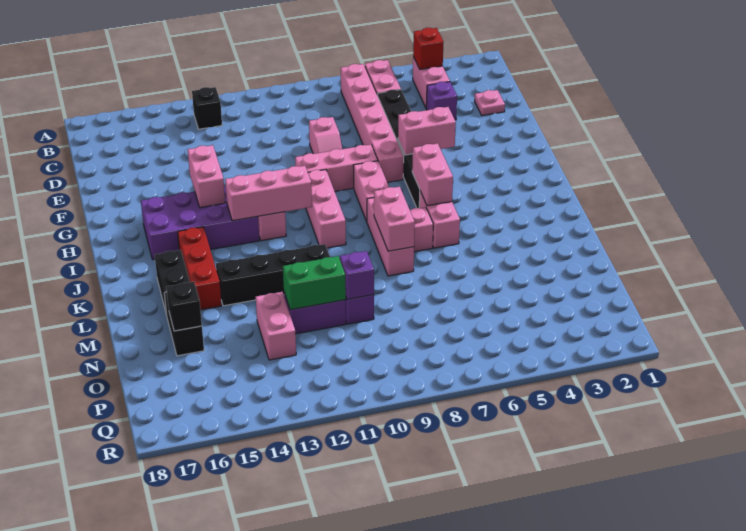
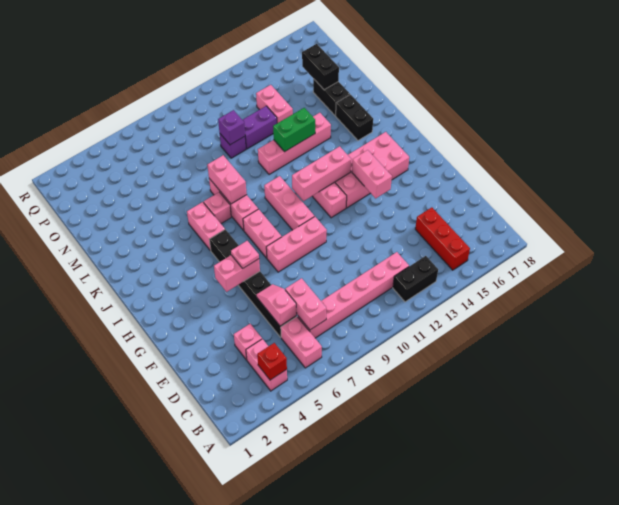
pink 1x6 brick [341,64,404,182] -> pink 1x6 brick turned to [298,252,409,338]
black 1x1 brick [192,87,222,129] -> black 1x2 brick [393,256,438,302]
pink 1x1 plate [475,90,505,116] -> pink 1x1 plate moved to [231,241,259,268]
purple 1x1 brick [426,82,457,120] -> pink 1x1 brick [234,324,262,360]
pink 1x2 slope [309,117,342,154] -> pink 1x2 slope moved to [256,284,297,326]
purple 2x4 brick [141,186,259,260] -> pink 2x4 brick [335,132,409,208]
pink 1x2 brick [412,143,453,206] -> pink 1x2 brick moved to [285,278,326,330]
red 1x3 brick [178,227,222,310] -> red 1x3 brick moved to [415,207,470,270]
black 1x4 brick [216,244,330,306] -> pink 1x4 brick [258,113,331,175]
green 1x2 brick [283,256,346,310] -> green 1x2 brick moved to [273,108,315,152]
black 1x1 brick [167,282,202,331] -> black 1x2 brick [302,44,339,90]

